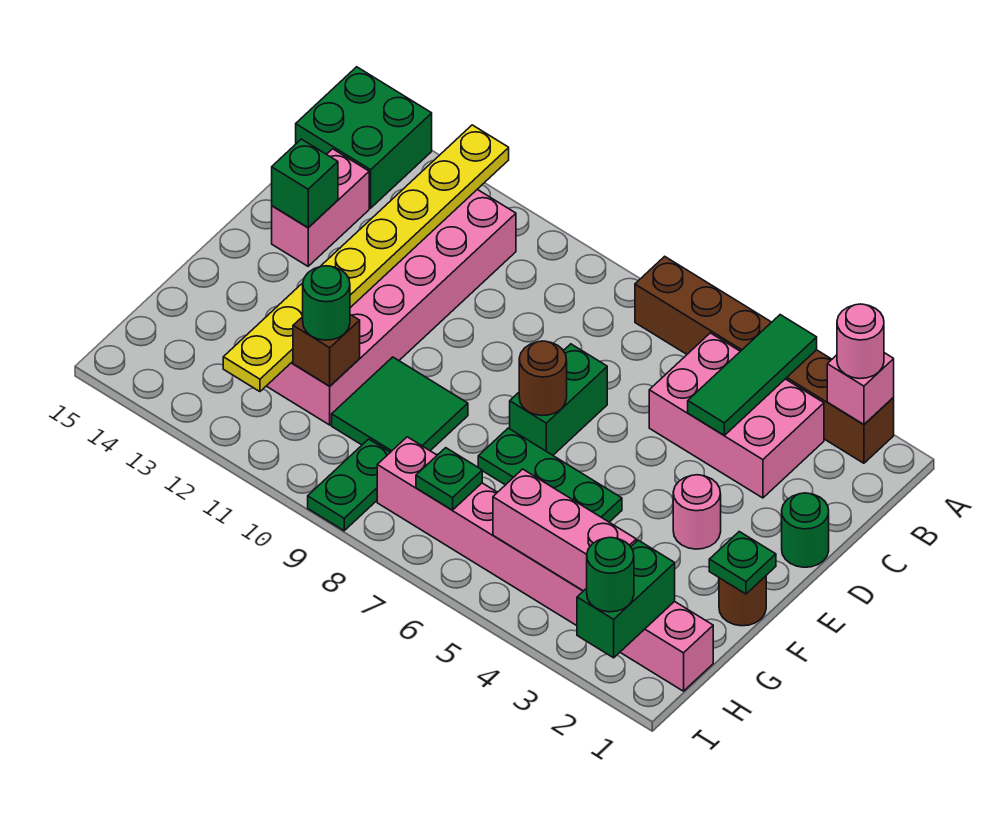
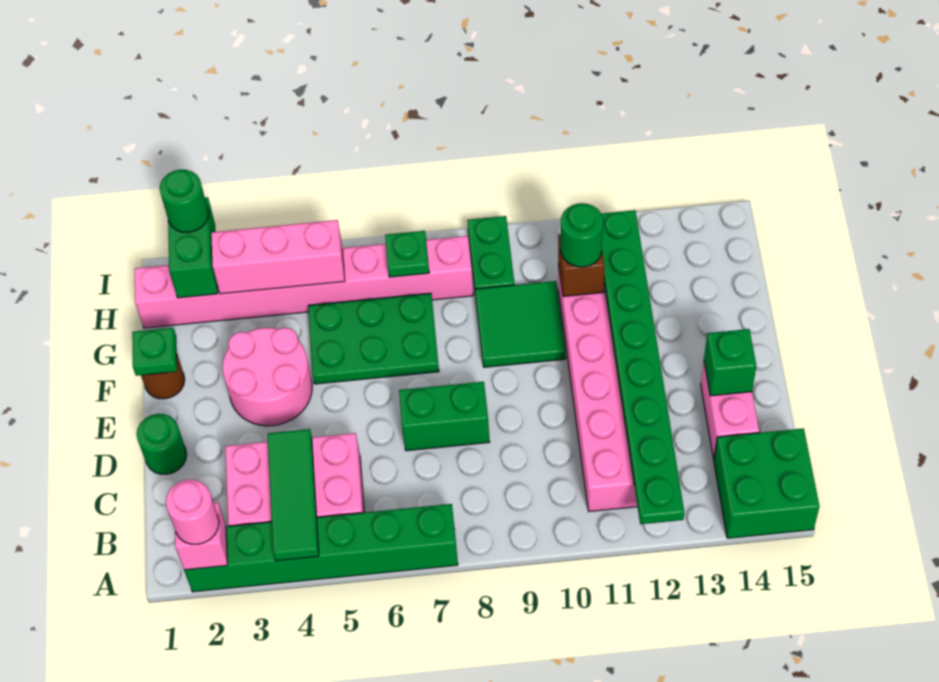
brown 1x6 brick [635,256,894,463] -> green 1x6 brick [184,504,458,592]
yellow 1x8 plate [223,125,509,392] -> green 1x8 plate [602,210,684,524]
green 1x2 brick [510,344,607,455] -> green 1x2 brick turned to [399,382,490,451]
pink 1x1 round brick [673,475,721,549] -> pink 2x2 round brick [223,328,312,426]
brown 1x1 round brick [519,341,567,416] -> none
green 1x3 plate [478,428,622,522] -> green 2x3 plate [308,293,439,384]

